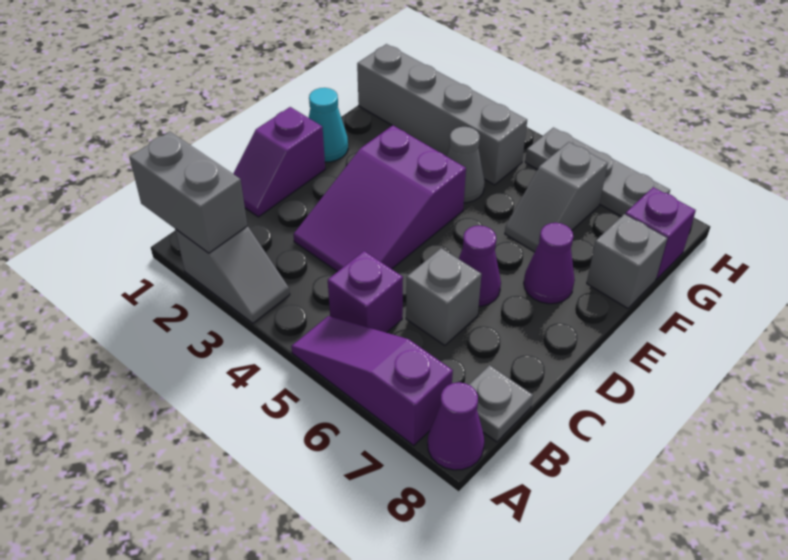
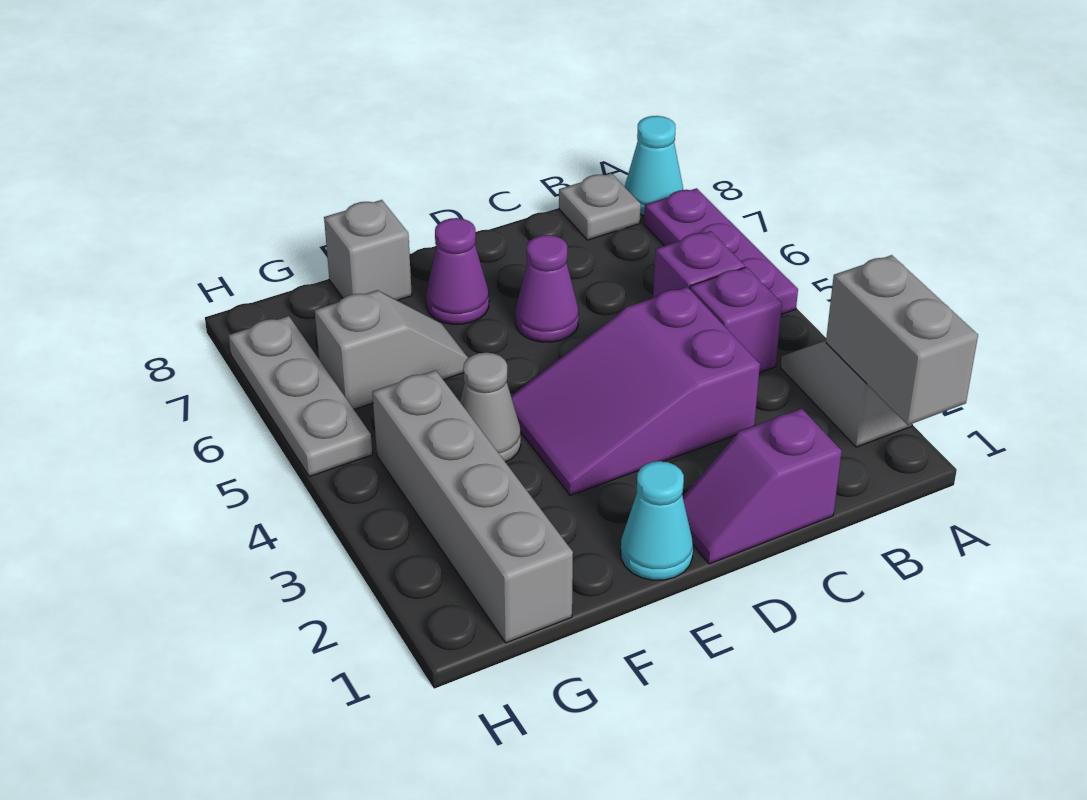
purple 1x3 slope [291,316,453,446] -> purple 1x3 plate [644,188,798,314]
purple 1x1 cone [428,382,484,470] -> cyan 1x1 cone [625,116,683,215]
purple 1x2 slope [233,107,325,217] -> purple 1x2 slope turned to [683,408,842,564]
purple 2x3 slope [293,125,466,272] -> purple 2x3 slope turned to [511,287,760,495]
grey 1x1 brick [406,248,481,345] -> none
purple 1x1 brick [625,187,696,279] -> purple 1x1 brick moved to [690,267,782,373]

